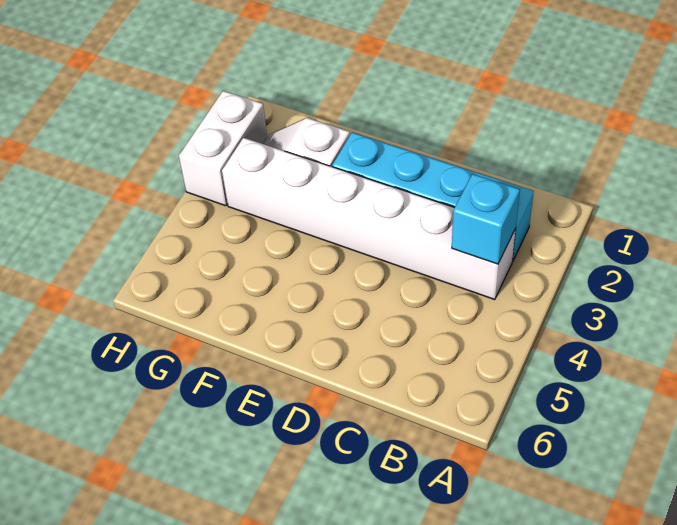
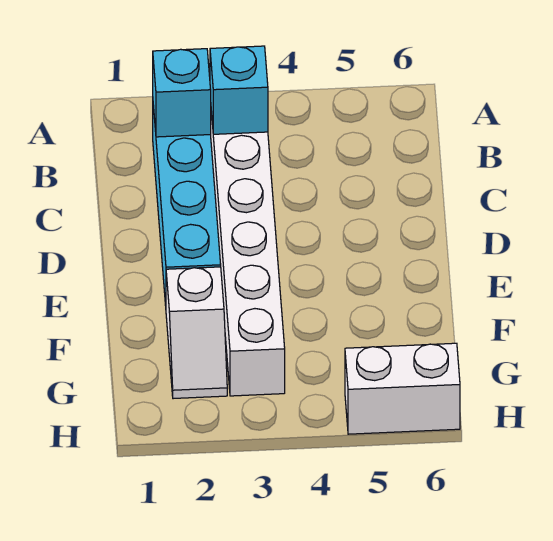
none -> cyan 1x1 brick [153,49,211,137]
white 1x2 brick [179,91,267,206] -> white 1x2 brick moved to [345,343,460,434]

